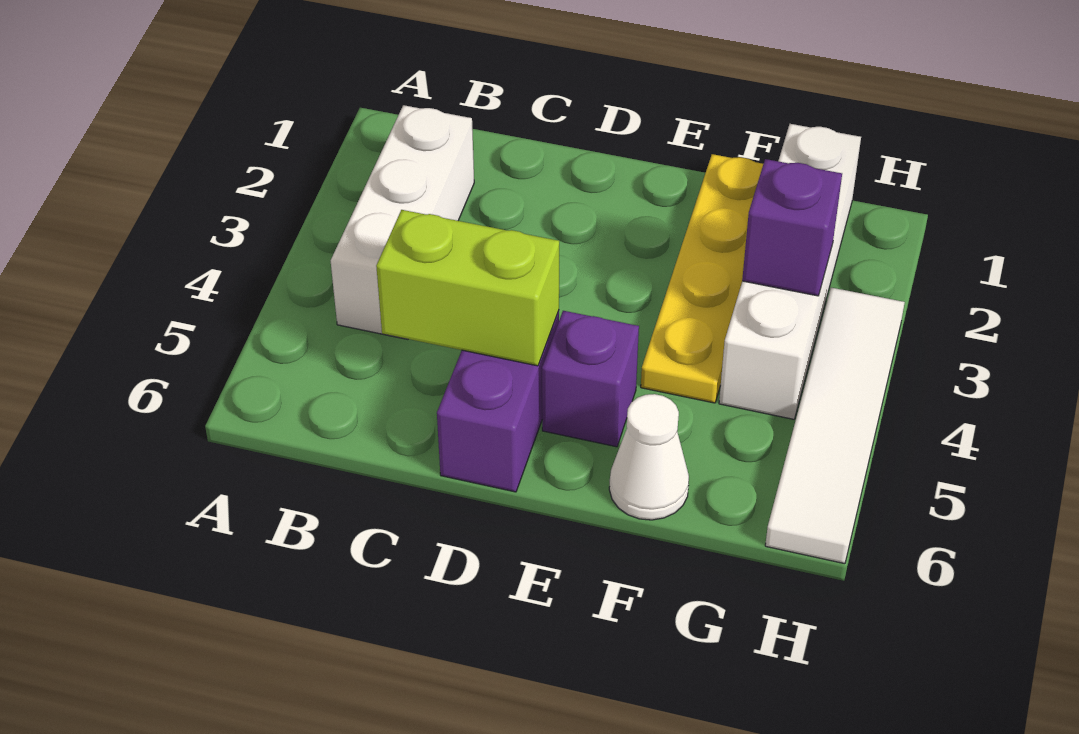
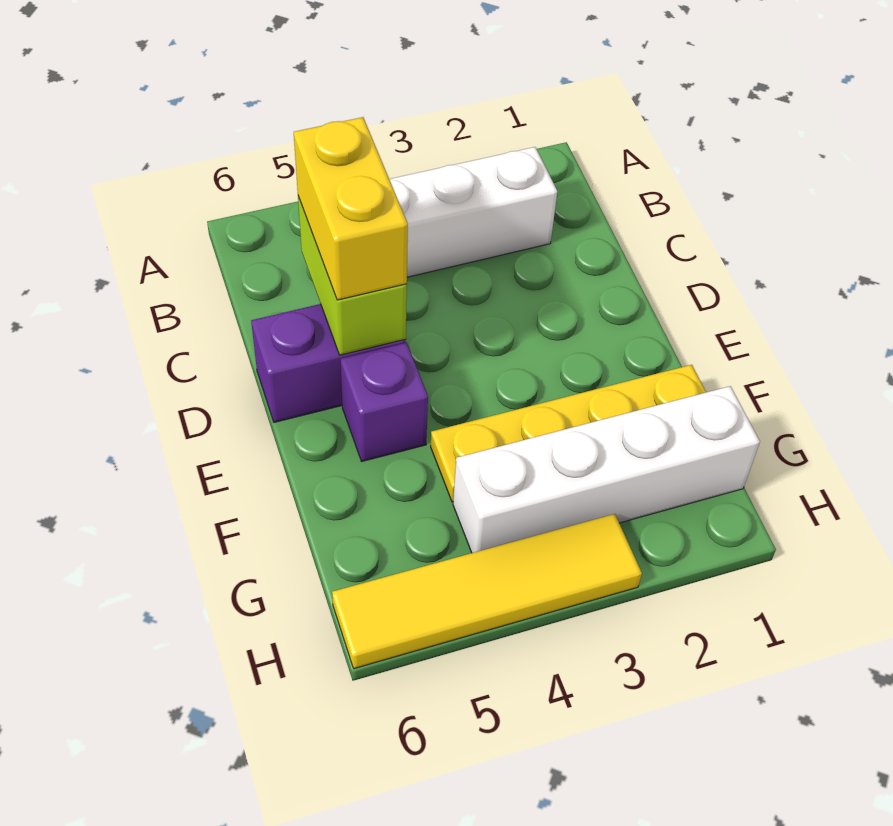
none -> yellow 1x2 brick [294,117,408,300]
white 1x1 cone [609,394,689,520] -> none
purple 1x1 brick [742,159,842,296] -> none
white 1x4 tile [765,288,905,564] -> yellow 1x4 tile [332,514,642,669]

